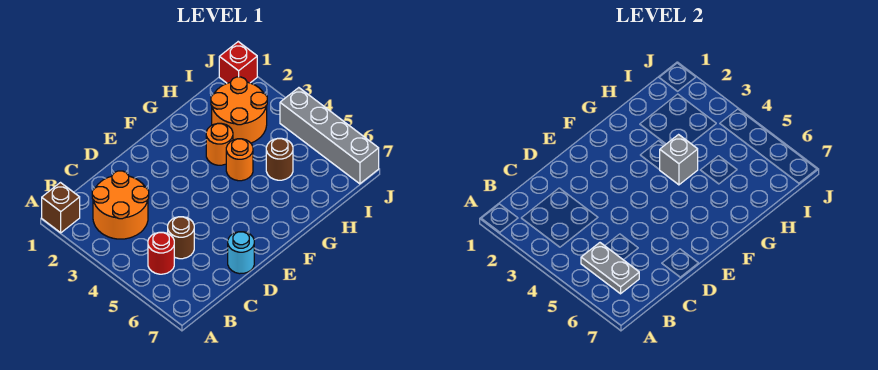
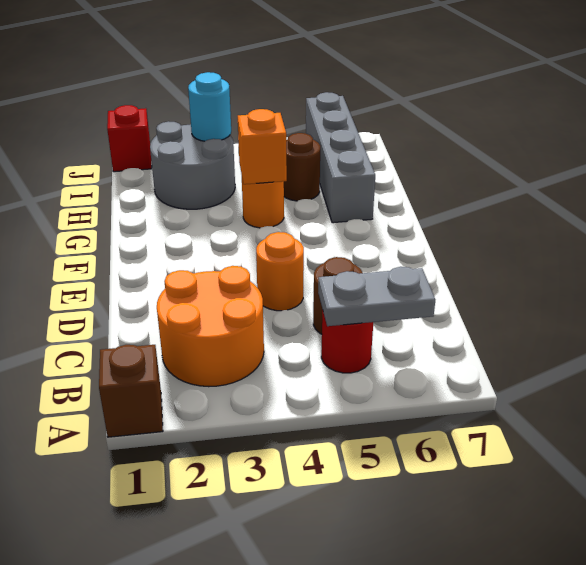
cyan 1x1 round brick [228,232,254,274] -> cyan 1x1 round brick moved to [188,72,231,141]
orange 1x1 round brick [206,123,233,165] -> orange 1x1 round brick moved to [256,232,304,311]
grey 1x1 brick [659,135,698,185] -> orange 1x1 brick [238,109,287,184]
orange 2x2 round brick [211,77,267,143] -> grey 2x2 round brick [150,121,235,209]
grey 1x4 brick [280,88,379,184] -> grey 1x4 brick turned to [306,92,375,223]

